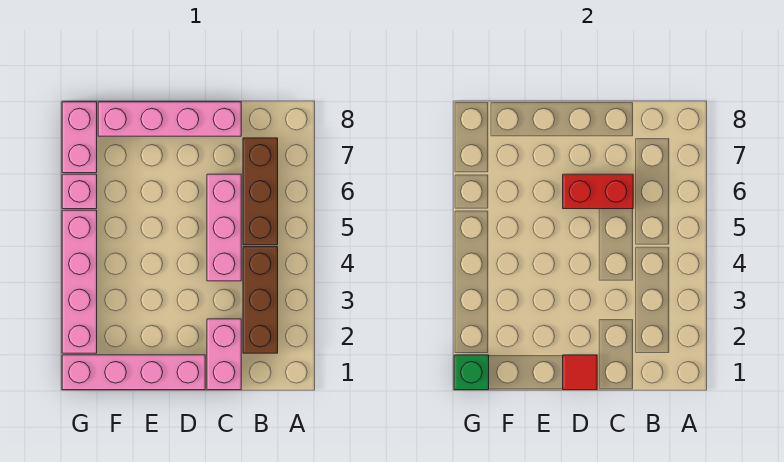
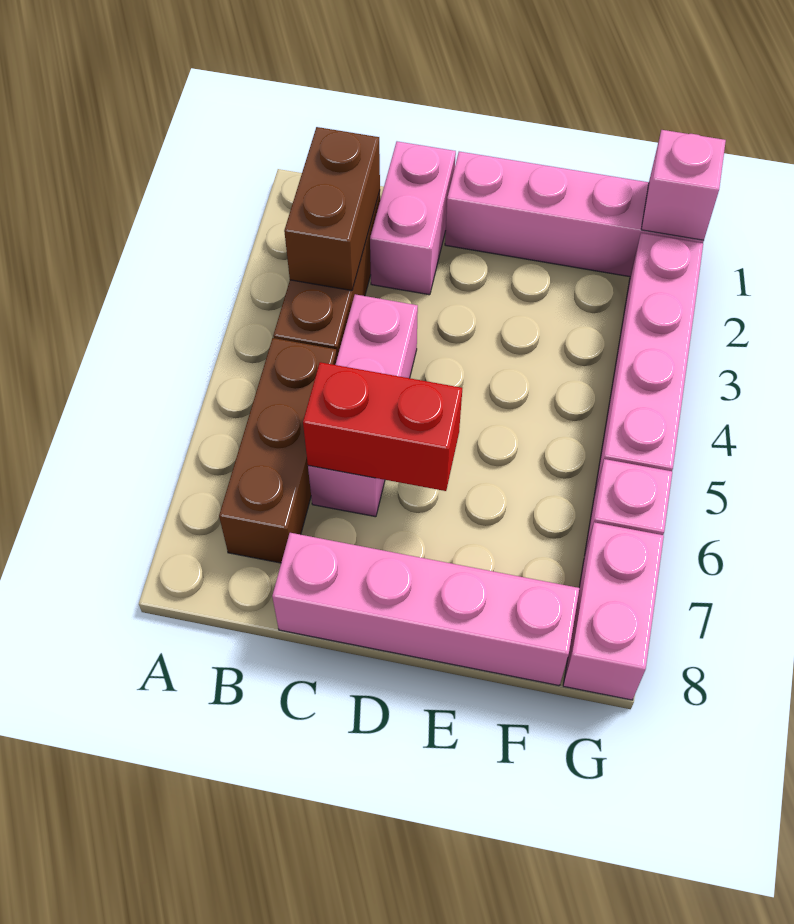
none -> brown 1x2 brick [284,127,380,291]
red 1x1 tile [563,355,597,390] -> none
green 1x1 brick [454,355,489,390] -> pink 1x1 brick [641,130,726,241]

